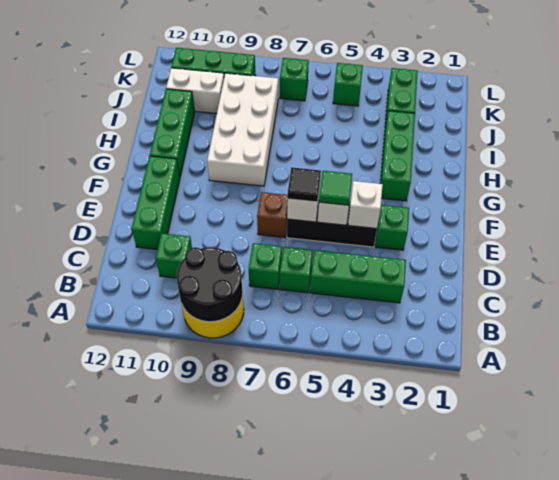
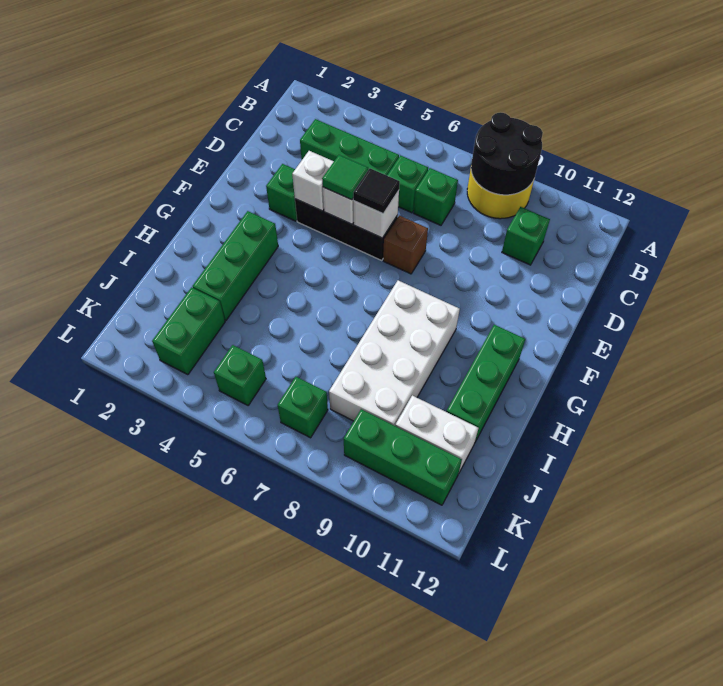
green 1x3 brick [132,156,180,249] -> none

